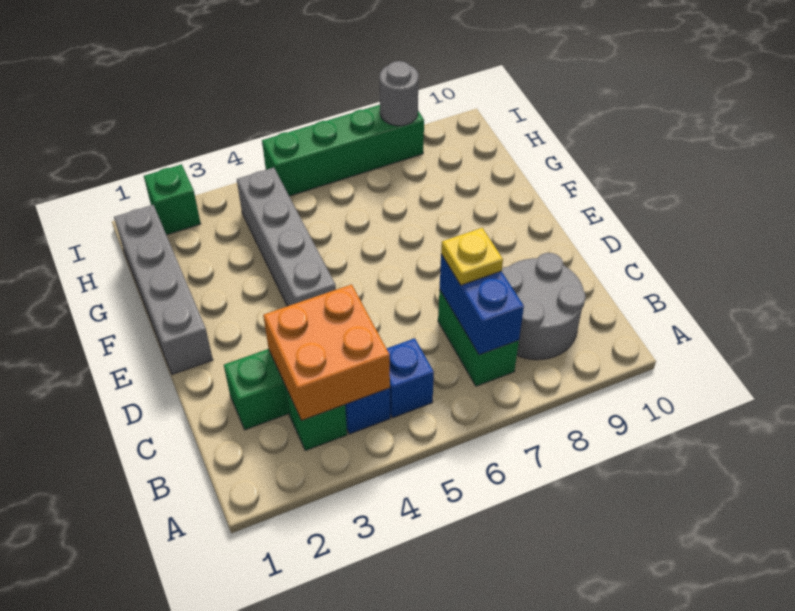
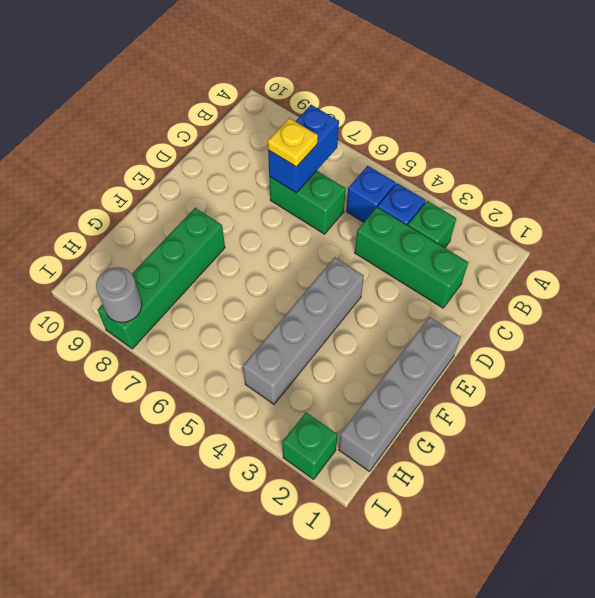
orange 2x2 brick [263,284,390,421] -> none
green 1x2 brick [438,289,519,386] -> green 1x2 brick turned to [269,171,346,234]
grey 2x2 round brick [502,253,586,360] -> none
green 1x4 brick [262,105,424,196] -> green 1x4 brick turned to [98,208,225,349]

